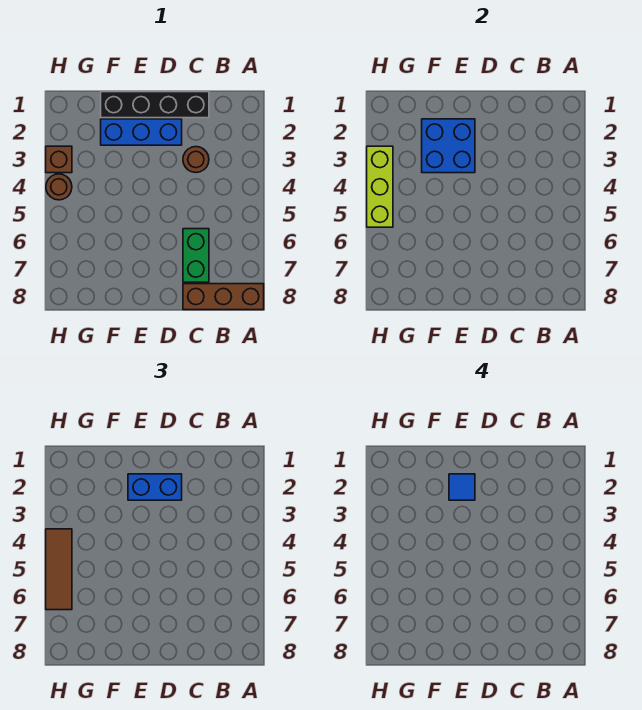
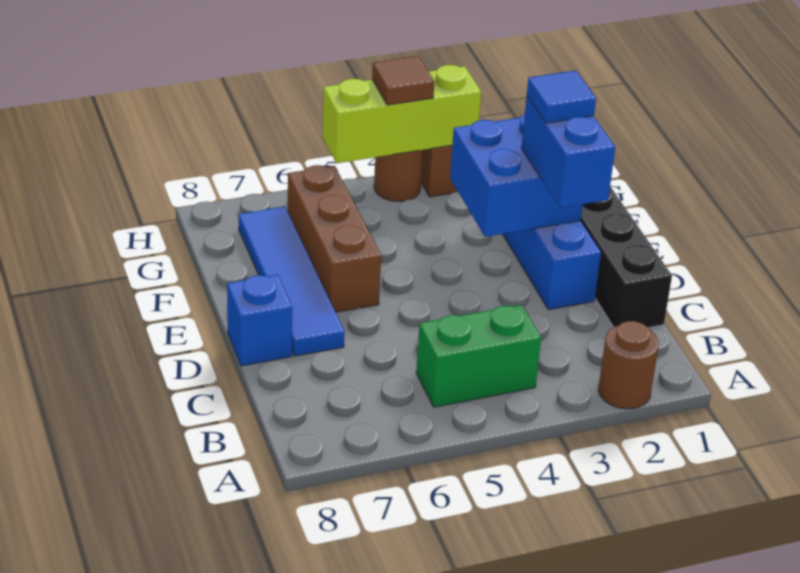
brown 1x3 brick [183,284,264,310] -> brown 1x3 brick moved to [288,165,381,312]
brown 1x1 round brick [183,147,209,173] -> brown 1x1 round brick moved to [598,321,659,409]
green 1x2 brick [183,229,209,282] -> green 1x2 brick moved to [416,305,541,407]
none -> blue 1x4 tile [239,207,345,356]
none -> blue 1x1 brick [227,275,292,366]
brown 1x3 tile [46,529,72,610] -> brown 1x1 tile [372,56,434,105]

